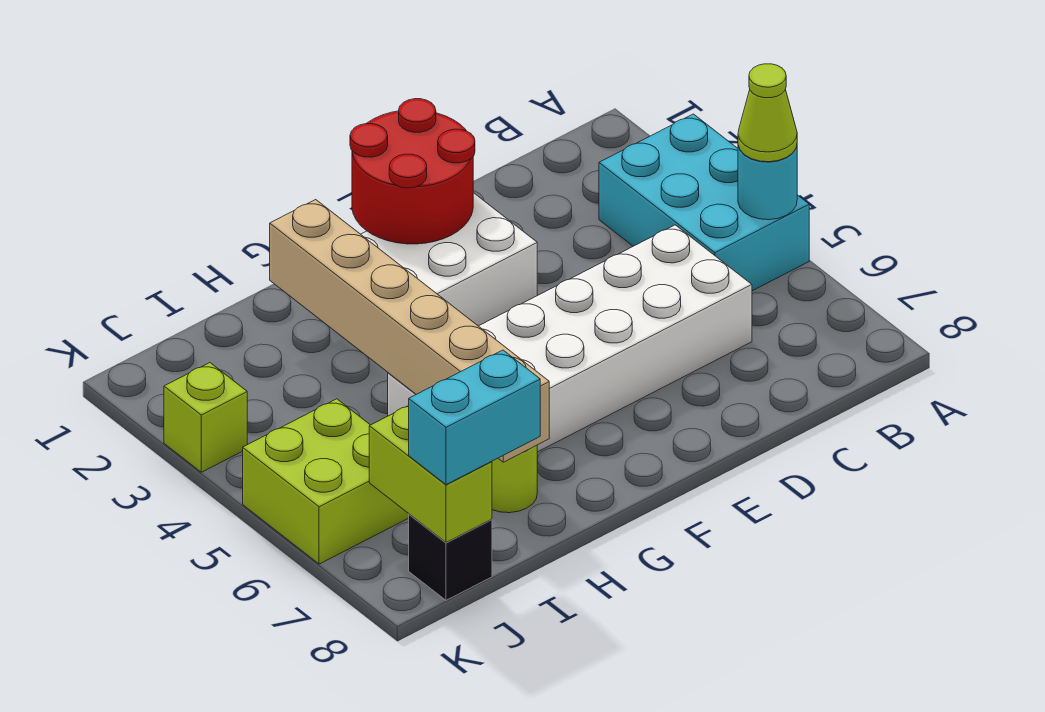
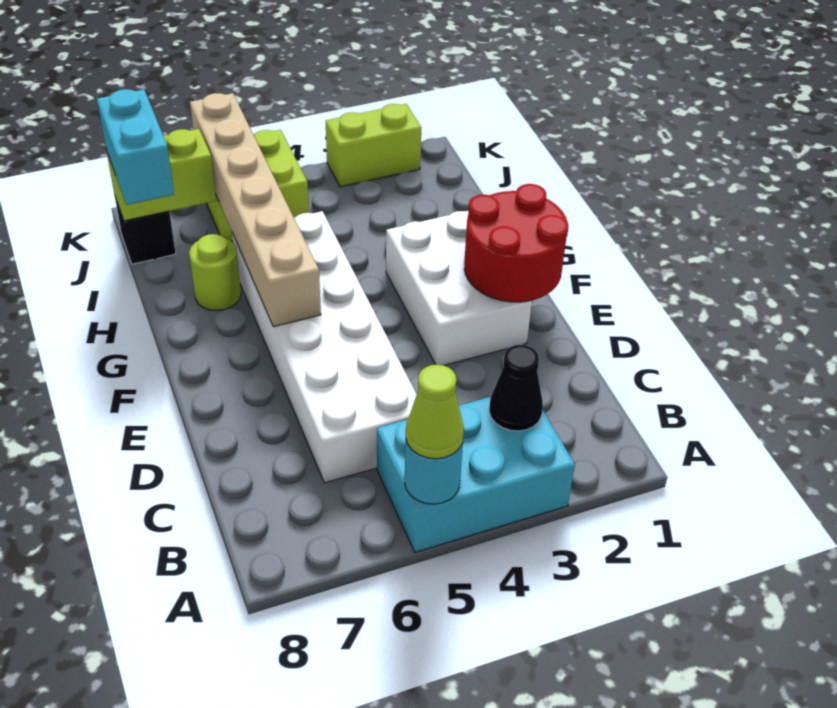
none -> black 1x1 cone [489,345,543,431]
tan 1x6 brick [270,200,549,462] -> tan 1x6 brick turned to [190,93,321,327]
lime 1x1 brick [164,363,247,472] -> lime 1x2 brick [326,104,421,187]

